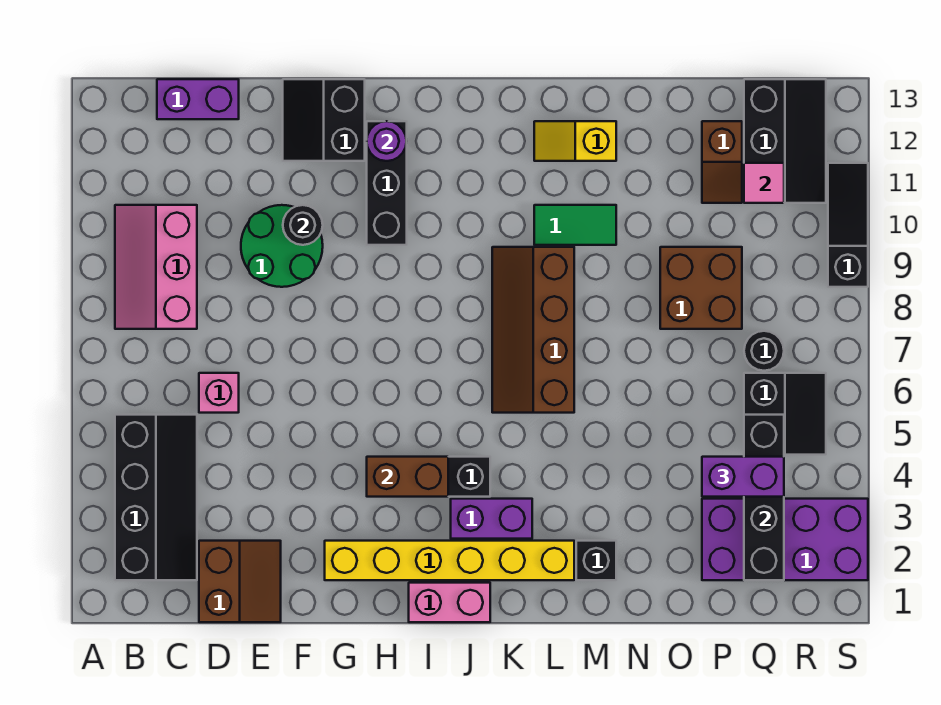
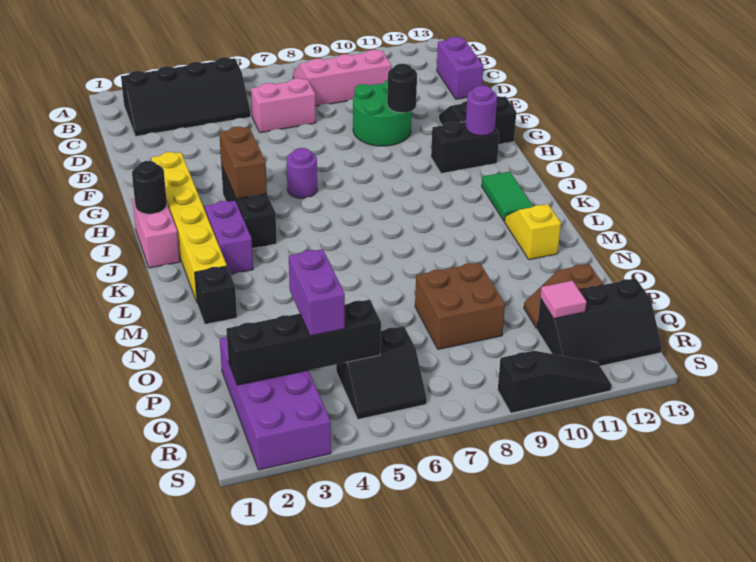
brown 2x2 slope [199,541,281,622] -> none
pink 1x1 brick [199,373,239,413] -> pink 1x2 brick [251,78,316,133]
none -> purple 1x1 round brick [287,148,317,198]
black 1x3 brick [367,121,407,245] -> black 1x2 brick [431,121,499,173]
brown 2x4 slope [492,247,574,413] -> none
green 1x2 tile [534,205,616,245] -> green 1x2 tile moved to [482,171,533,221]
black 1x1 round brick [744,331,784,371] -> black 1x1 round brick moved to [132,161,167,214]

